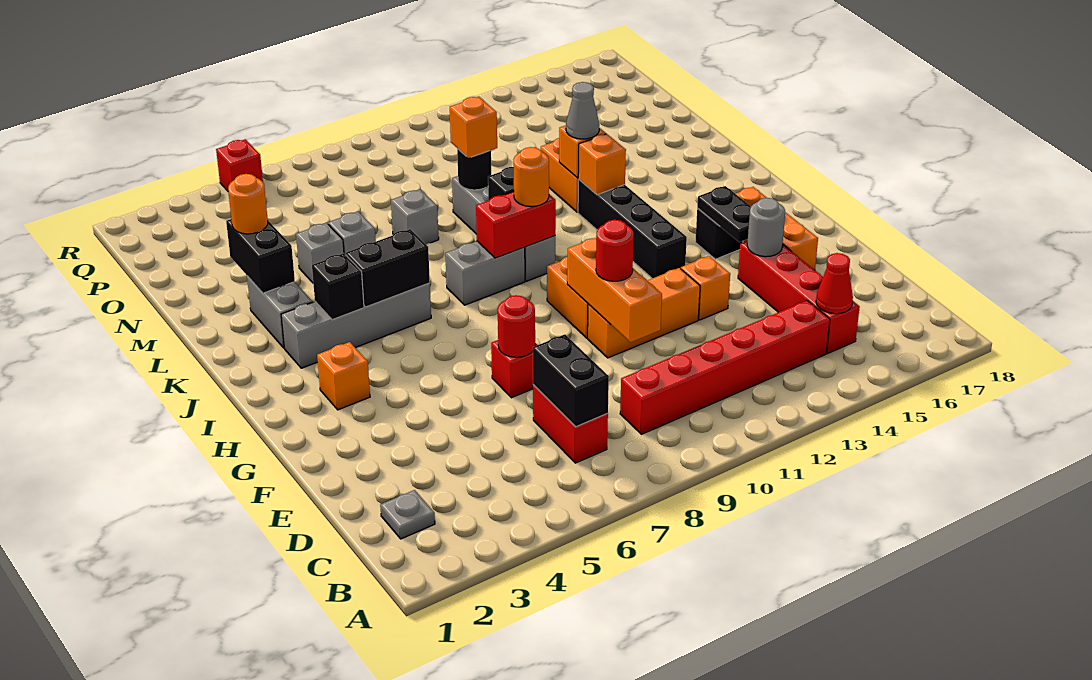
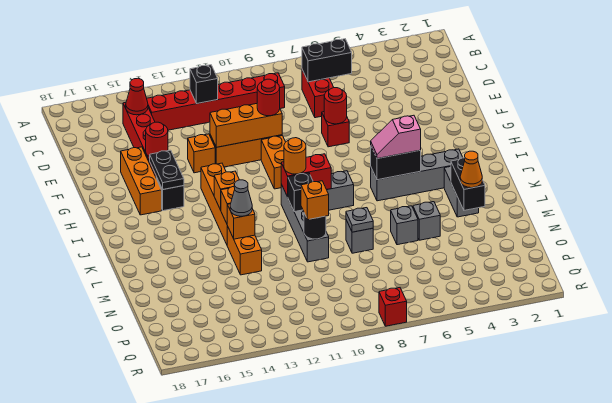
grey 1x1 plate [380,490,435,539] -> grey 1x1 plate moved to [346,208,373,232]
black 1x2 brick [533,334,609,427] -> black 1x2 brick turned to [302,39,352,82]
orange 1x3 brick [567,238,662,342] -> orange 1x3 brick turned to [210,104,282,147]
grey 1x1 round brick [747,198,785,257] -> red 1x1 round brick [146,122,168,157]
orange 1x1 brick [317,342,370,410] -> orange 1x1 brick moved to [214,171,239,210]
black 1x4 brick [578,179,687,278] -> orange 1x4 brick [201,163,227,244]
black 1x1 brick [312,253,364,320] -> black 1x1 brick moved to [190,65,218,104]
none -> pink 1x2 slope [371,115,421,159]
orange 1x1 round brick [228,174,268,234] -> orange 1x1 cone [460,151,482,188]
red 1x1 brick [216,139,263,191] -> red 1x1 brick moved to [379,288,407,326]

